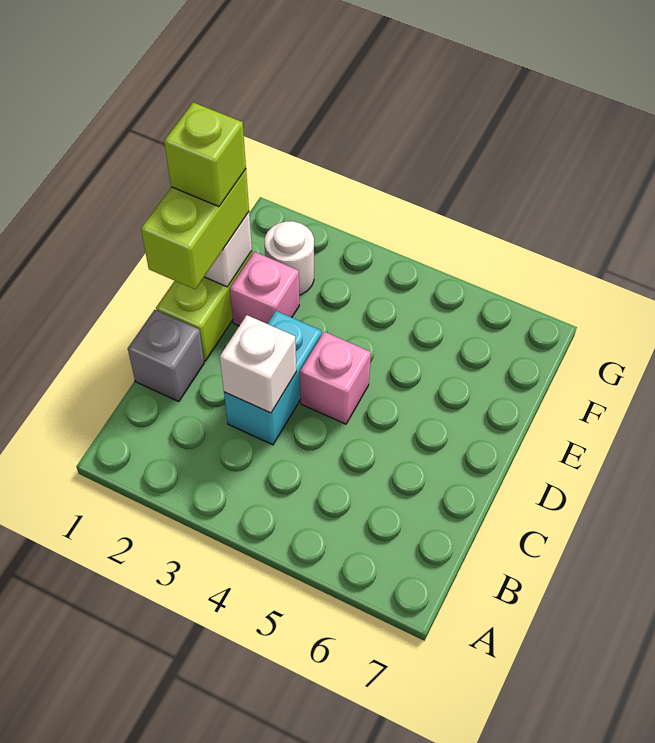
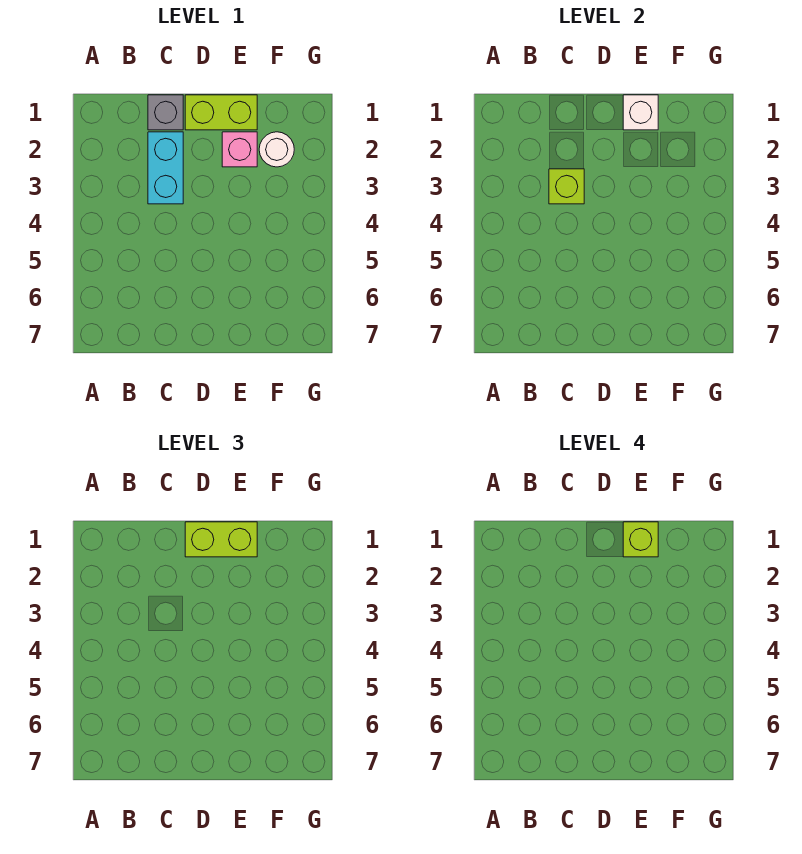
cyan 1x2 brick [224,311,322,445] -> cyan 1x2 brick turned to [148,132,183,204]
white 1x1 brick [220,315,296,413] -> lime 1x1 brick [549,169,584,204]
pink 1x1 brick [300,332,371,424] -> none

